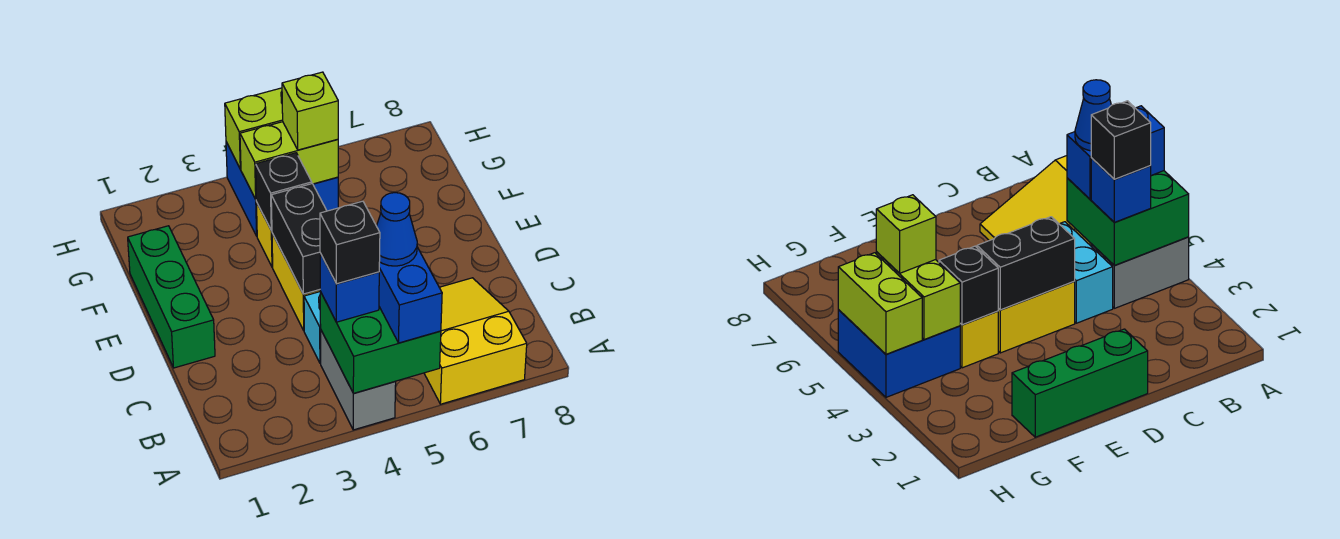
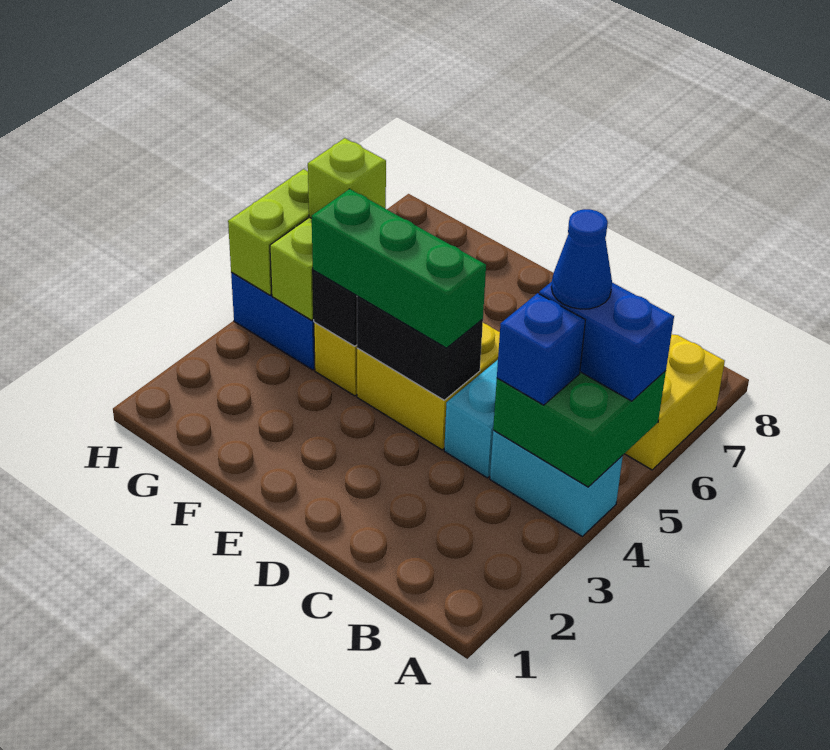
grey 1x2 brick [321,331,396,430] -> cyan 1x2 brick [490,430,623,536]
black 1x1 brick [320,201,380,284] -> none
green 1x3 brick [128,226,215,368] -> green 1x3 brick moved to [312,189,486,348]

